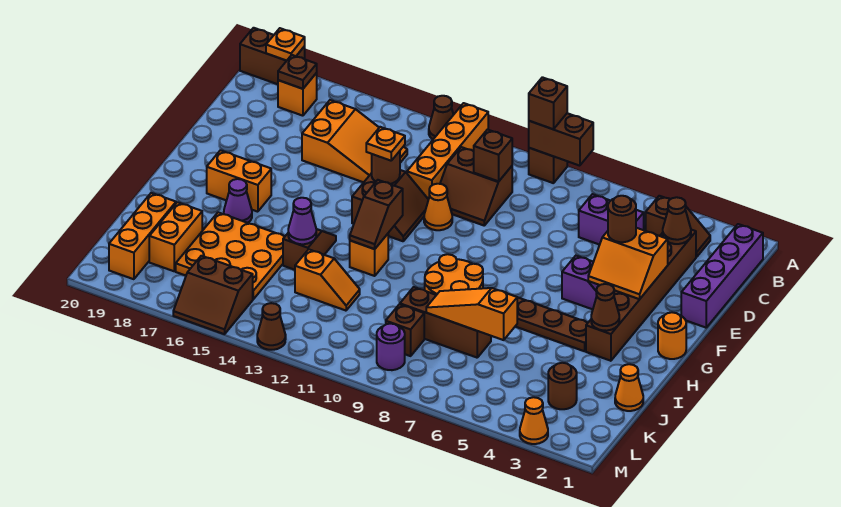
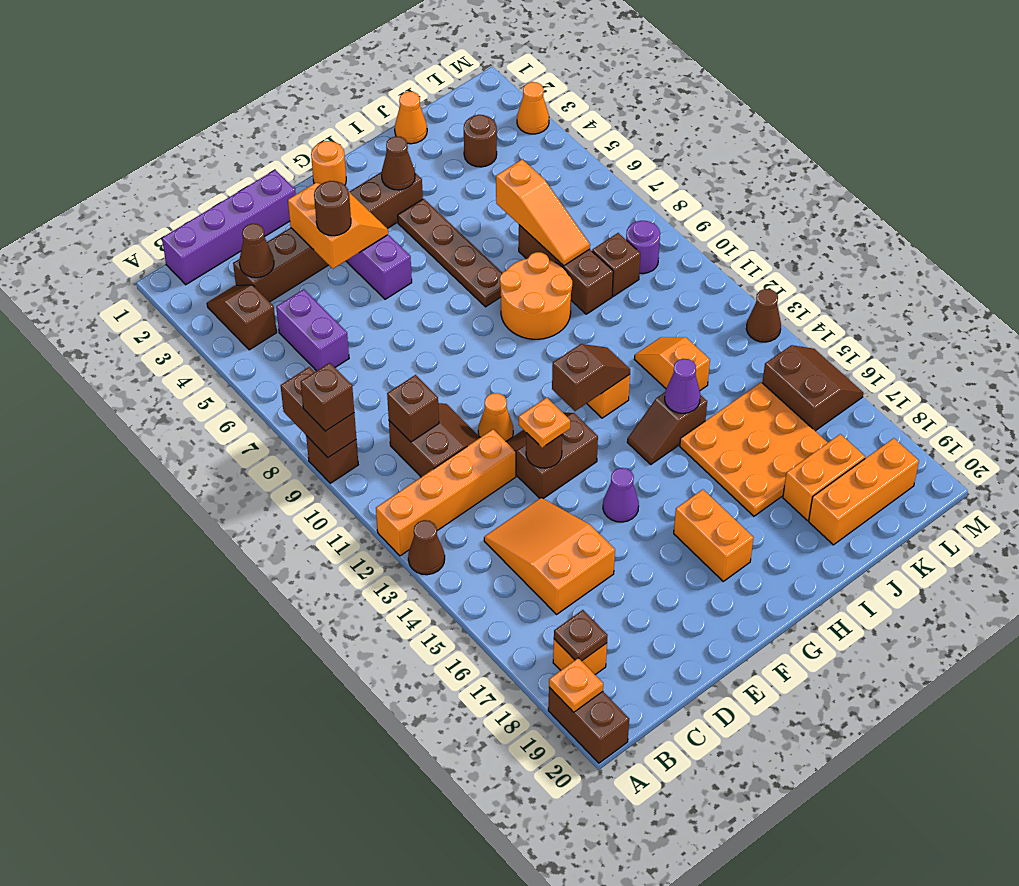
purple 1x1 cone [224,179,252,223] -> purple 1x1 cone moved to [603,468,639,522]

